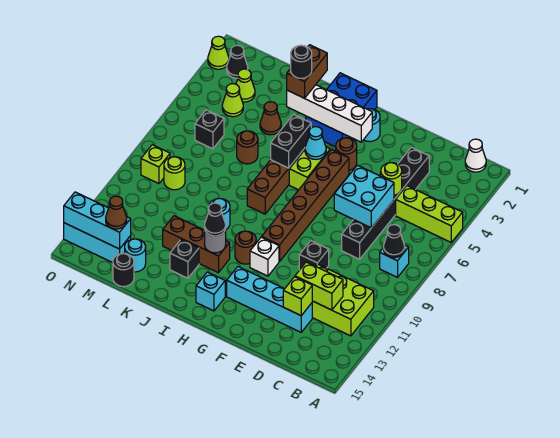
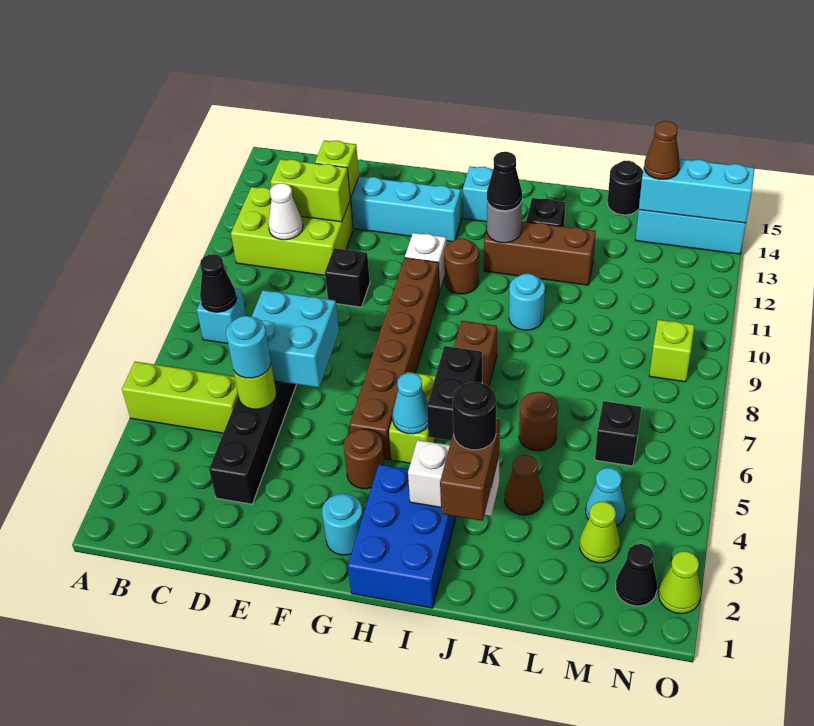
white 1x1 cone [465,139,486,172] -> white 1x1 cone moved to [268,183,303,240]
white 1x4 brick [287,85,372,142] -> white 1x2 brick [408,440,499,516]
cyan 1x1 round brick [125,239,146,272] -> cyan 1x1 round brick moved to [226,316,271,378]
lime 1x1 cone [222,84,243,117] -> cyan 1x1 cone [586,468,625,526]
lime 1x1 round brick [164,157,185,190] -> none

